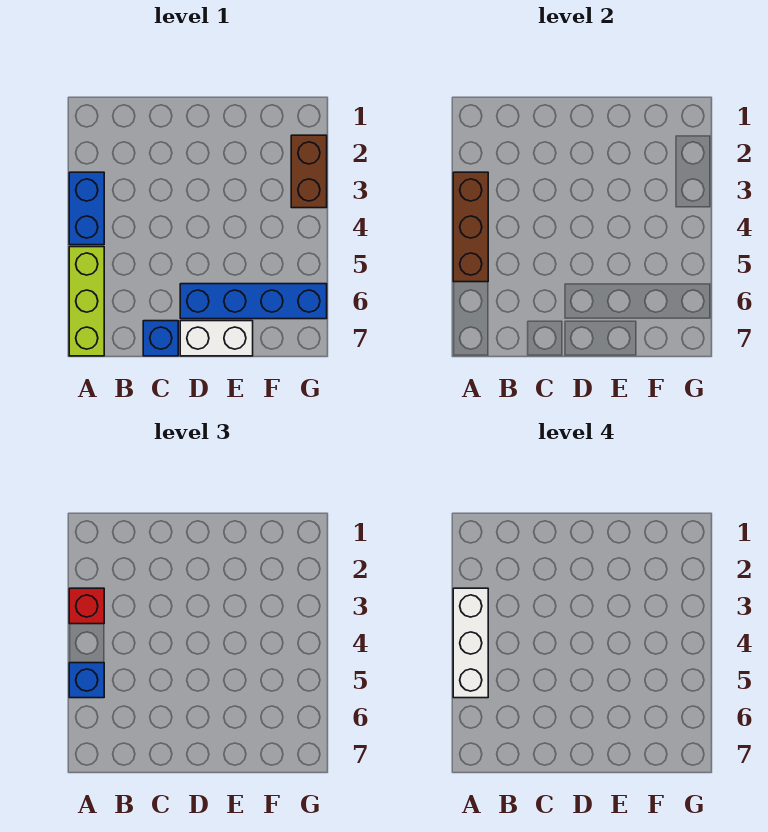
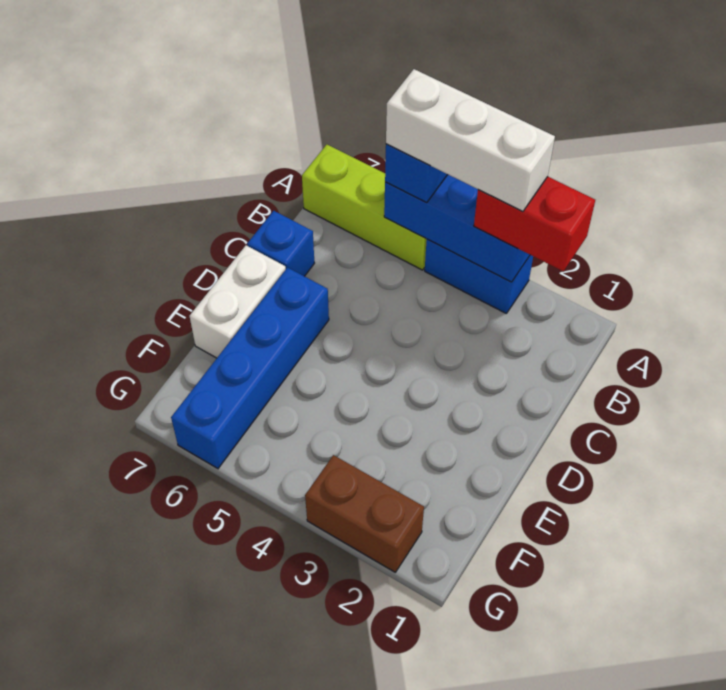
brown 1x3 brick [453,172,488,282] -> blue 1x3 brick [384,175,530,282]
red 1x1 brick [69,588,104,624] -> red 1x2 brick [474,177,595,271]

